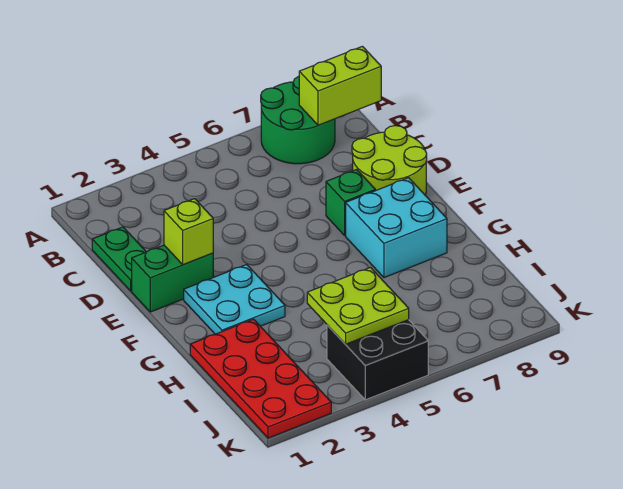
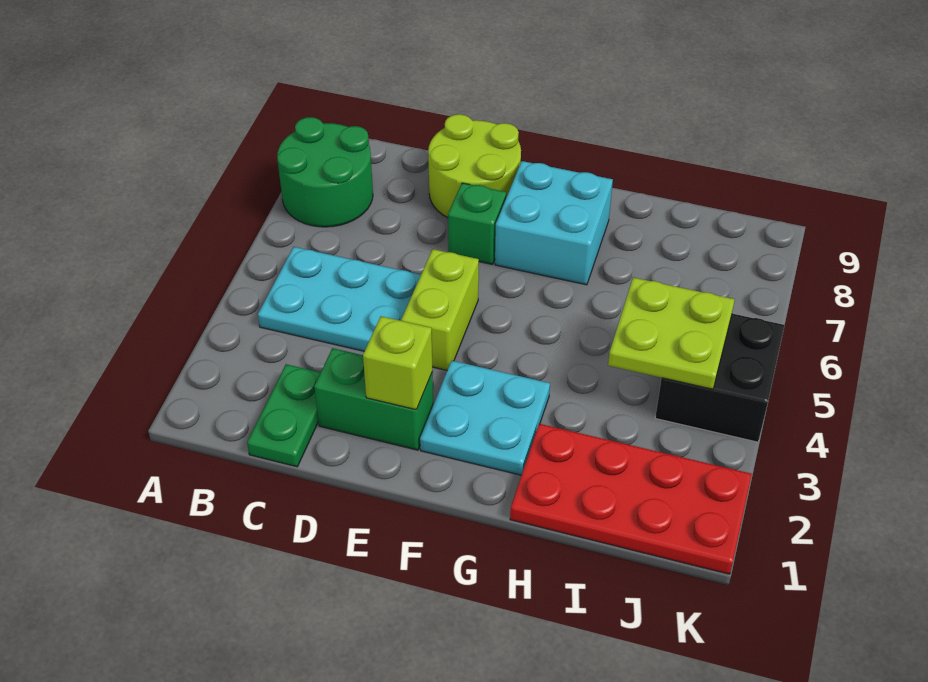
none -> cyan 2x3 plate [258,247,421,351]
lime 1x2 brick [299,46,381,125] -> lime 1x2 brick moved to [401,249,479,370]
green 1x2 plate [92,227,146,291] -> green 1x2 plate turned to [247,364,321,467]
green 1x2 brick [132,245,213,312] -> green 1x2 brick turned to [314,348,433,450]

